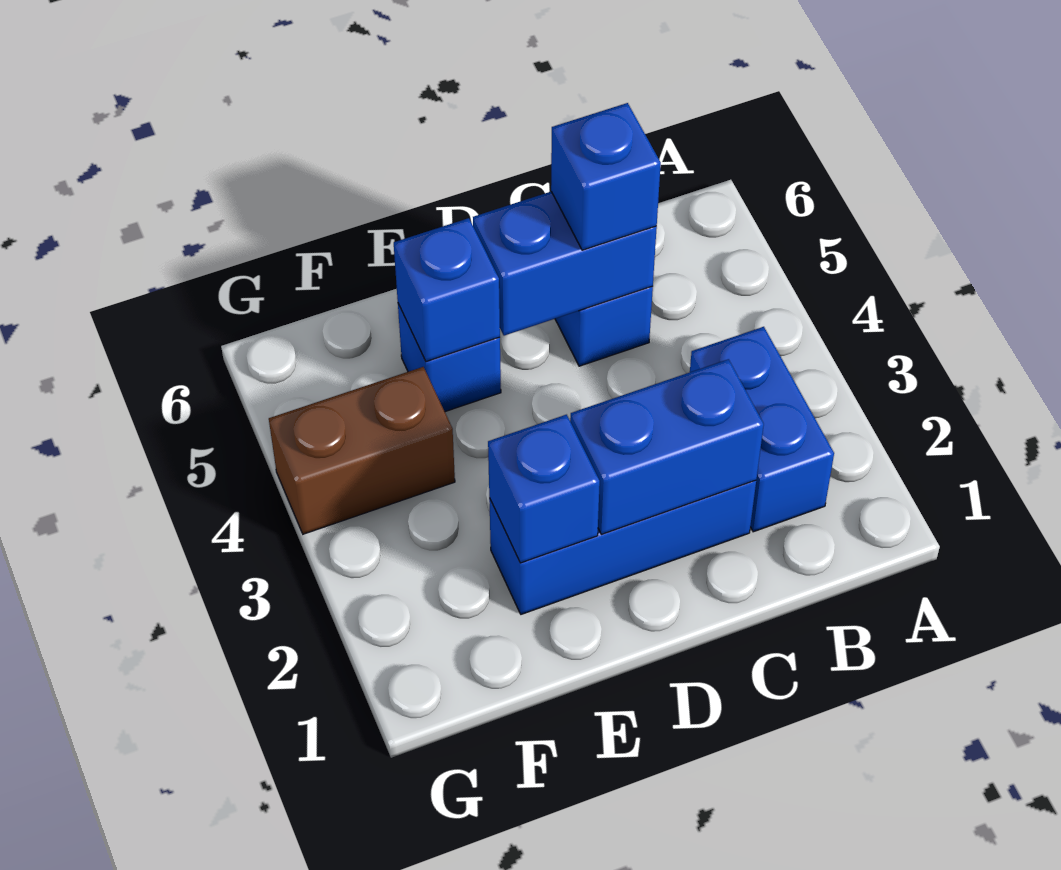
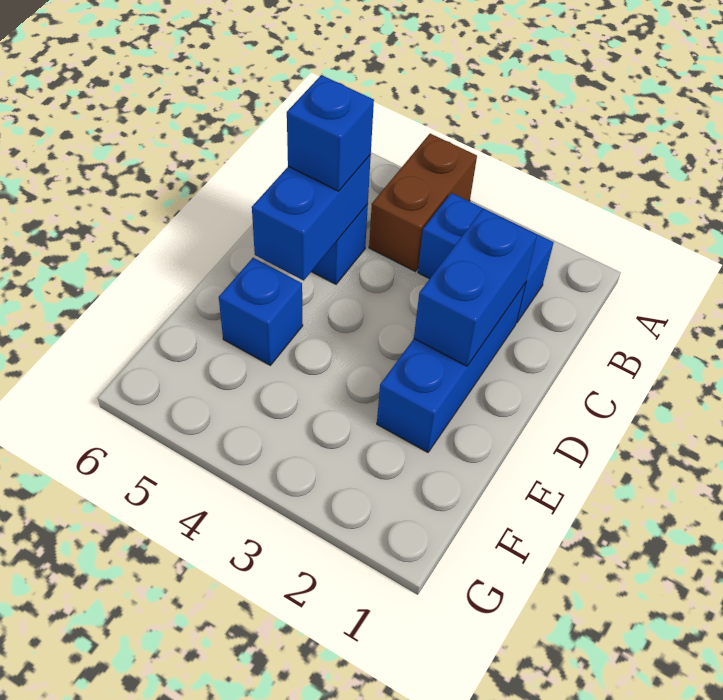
blue 1x1 brick [488,415,600,563] -> none
blue 1x1 brick [394,218,500,362] -> none
brown 1x2 brick [269,367,455,534] -> brown 1x2 brick moved to [369,134,477,271]

